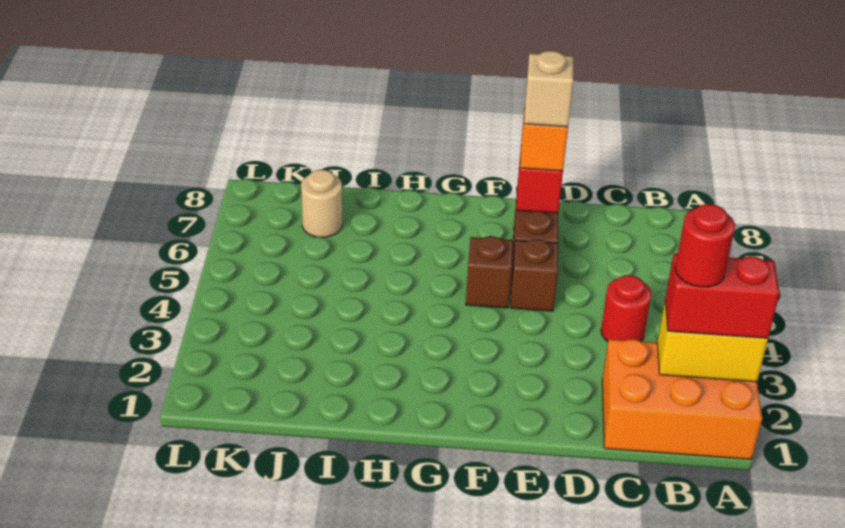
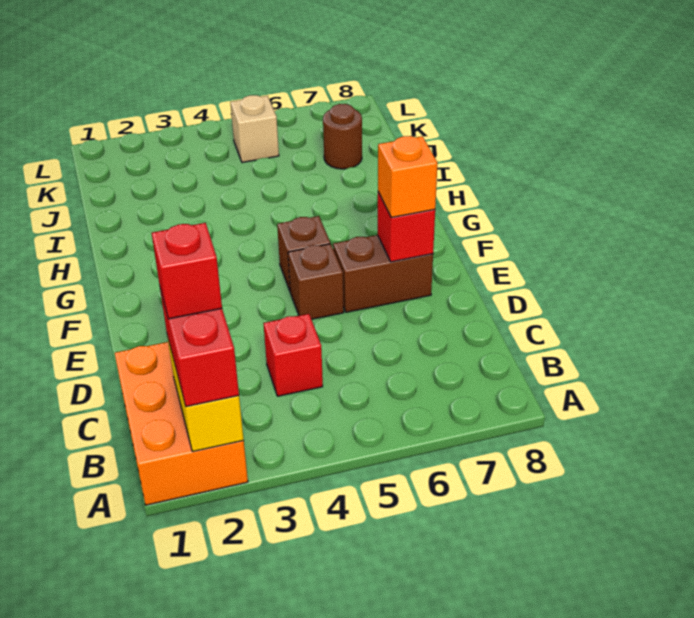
red 1x1 round brick [675,204,735,287] -> red 1x1 brick [152,223,222,319]
red 1x1 round brick [601,275,651,341] -> red 1x1 brick [264,314,323,396]
tan 1x1 brick [524,51,573,127] -> tan 1x1 brick moved to [230,95,279,162]
tan 1x1 round brick [301,170,342,237] -> brown 1x1 round brick [323,104,362,169]

